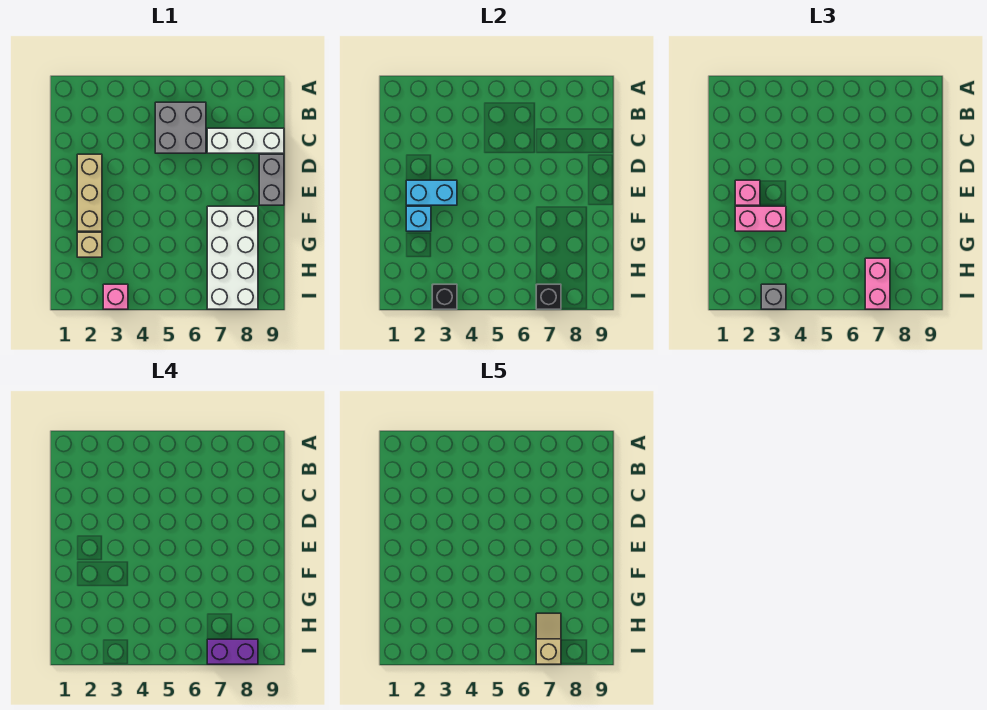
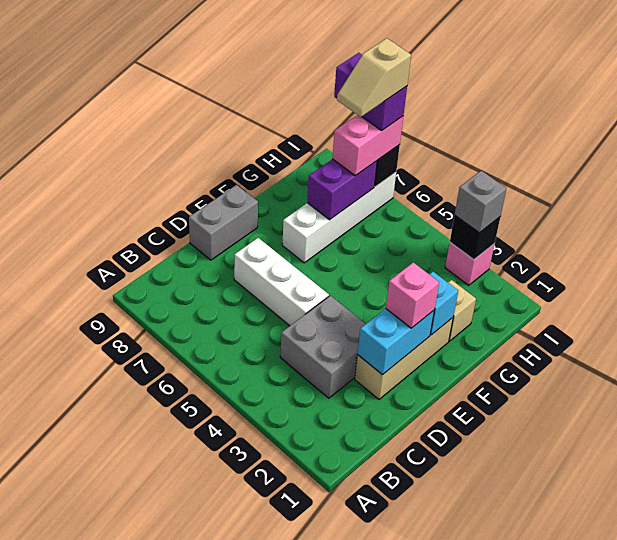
grey 2x2 brick [155,102,206,153] -> grey 2x2 brick moved to [280,296,365,398]
white 1x3 brick [207,128,284,153] -> white 1x3 brick moved to [234,238,329,326]
cyan 1x2 brick [406,180,457,205] -> cyan 1x2 brick turned to [358,309,434,375]
pink 1x2 brick [735,206,786,231] -> none
white 2x4 brick [207,206,258,309] -> white 1x4 brick [282,172,396,263]
none -> purple 1x2 brick [307,159,377,220]

